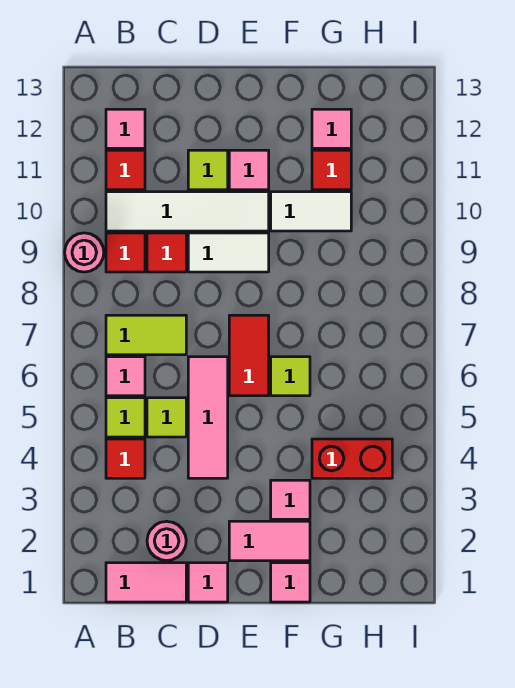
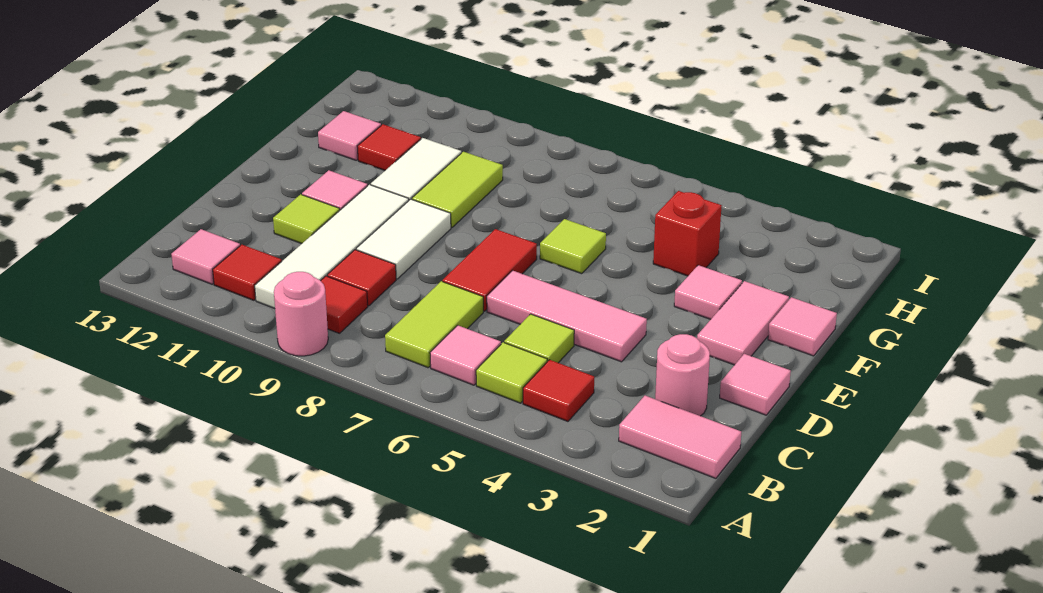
pink 1x2 tile [106,563,186,602] -> pink 1x2 tile turned to [619,396,741,478]
red 1x2 tile [229,315,269,396] -> red 1x2 tile turned to [442,229,537,311]
none -> lime 1x2 tile [412,152,503,227]
red 1x2 brick [312,439,392,478] -> red 1x1 brick [653,191,722,276]

